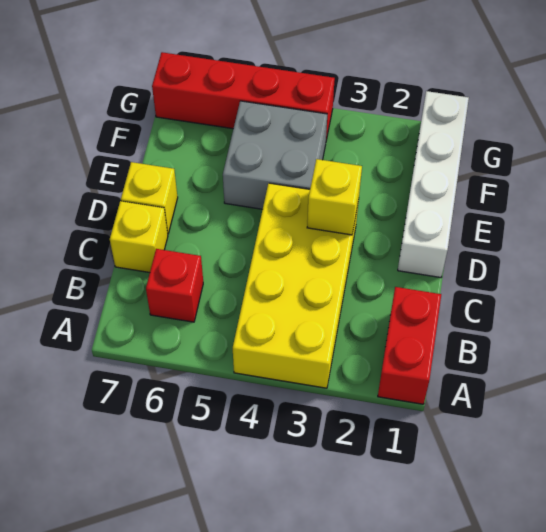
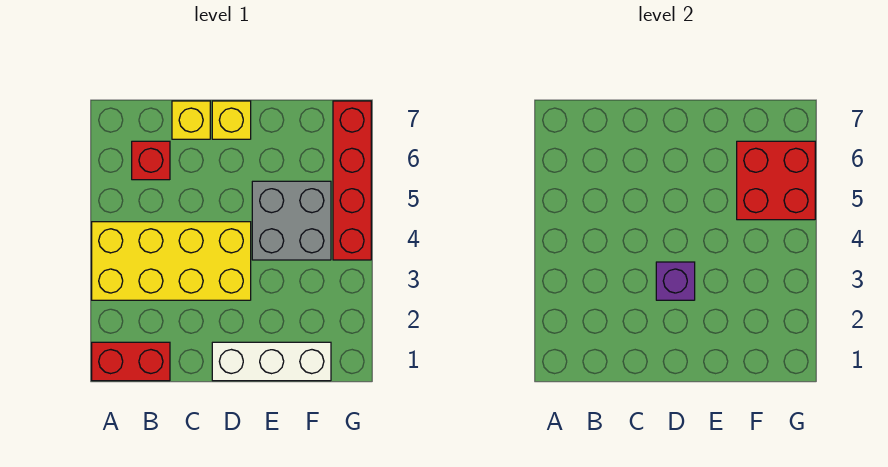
white 1x4 brick [398,91,469,278] -> white 1x3 brick [212,342,331,381]
yellow 1x1 brick [307,159,362,235] -> purple 1x1 brick [656,262,695,300]
none -> red 2x2 brick [737,141,815,220]

